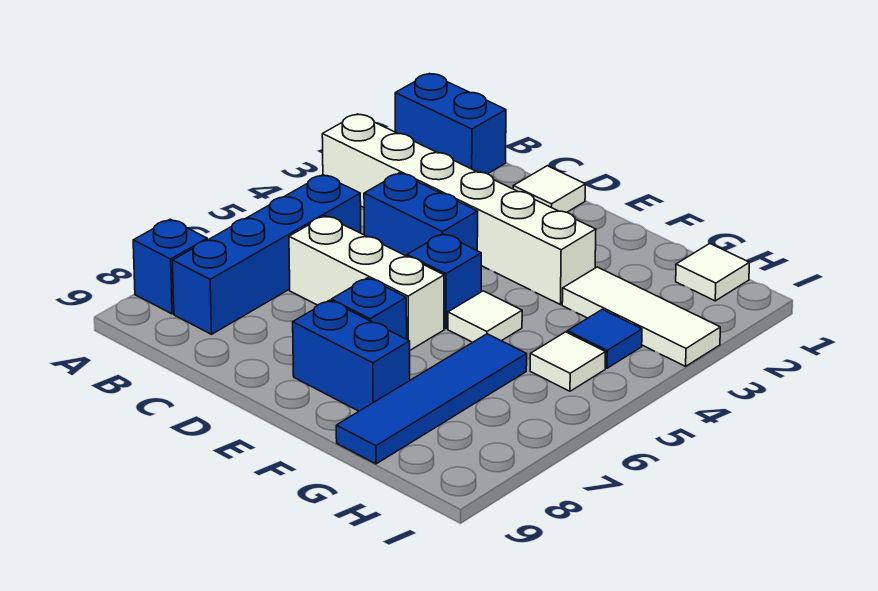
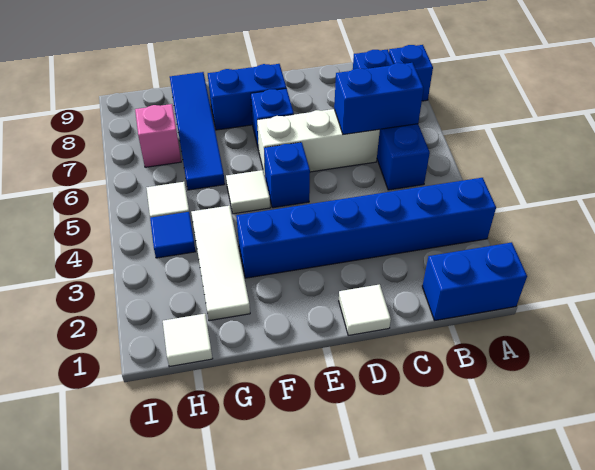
white 1x6 brick [322,114,596,305] -> blue 1x6 brick [236,178,496,278]
blue 1x2 brick [364,173,478,256] -> blue 1x2 brick moved to [334,63,424,135]
white 1x3 tile [562,267,720,366] -> white 1x3 tile turned to [191,206,250,321]
none -> pink 1x1 brick [135,104,181,167]

